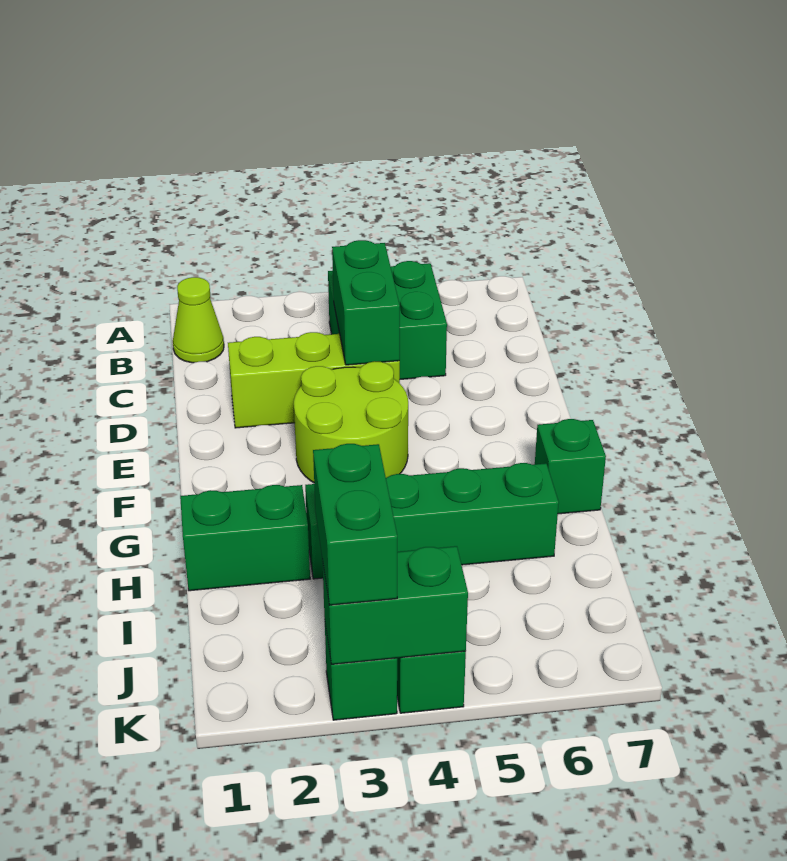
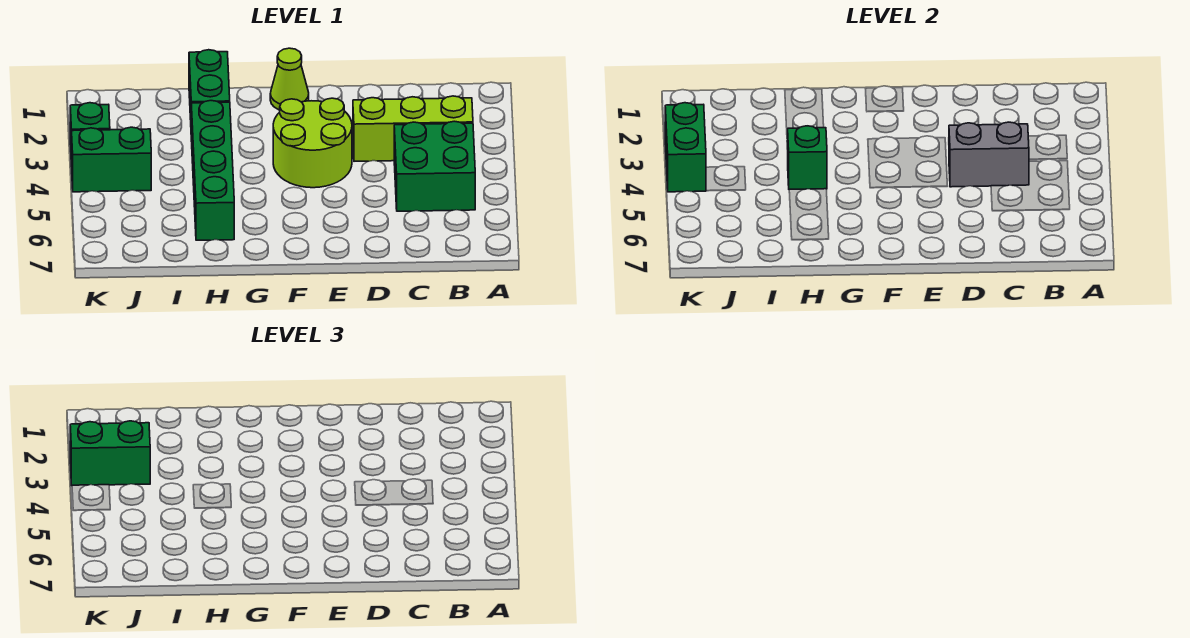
lime 1x1 cone [173,277,224,363] -> lime 1x1 cone moved to [270,48,309,110]
green 1x2 brick [332,240,400,365] -> grey 1x2 brick [949,122,1029,187]
lime 1x3 brick [228,332,400,428] -> lime 1x3 brick turned to [353,96,473,161]
green 1x1 brick [535,419,606,514] -> green 1x1 brick moved to [787,126,827,189]

